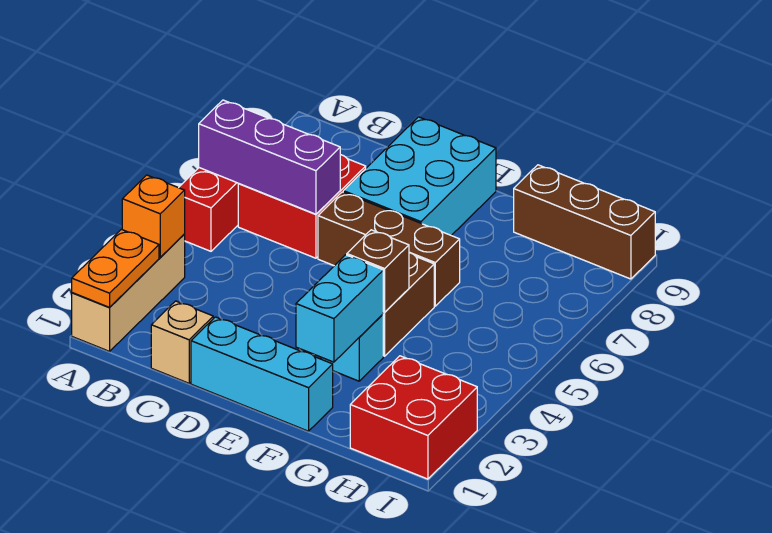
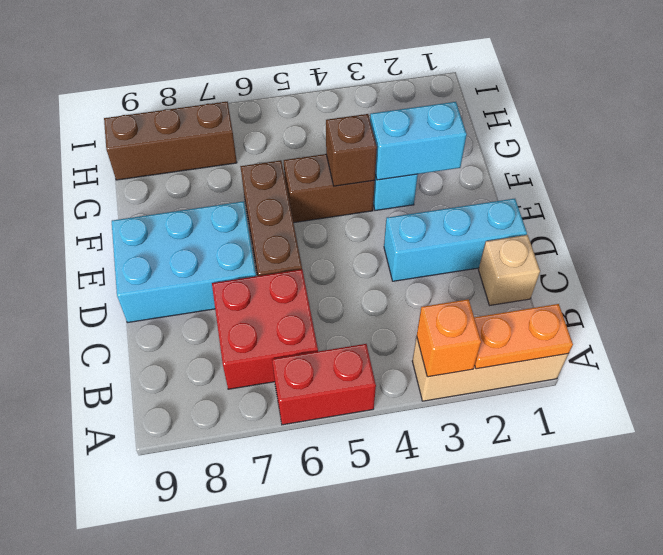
purple 1x3 brick [199,100,340,214] -> none
cyan 1x3 brick [191,317,333,431] -> cyan 1x3 brick turned to [384,199,527,281]
brown 1x3 brick [514,165,655,279] -> brown 1x3 brick turned to [104,102,237,180]
red 2x2 brick [350,356,477,479] -> none

